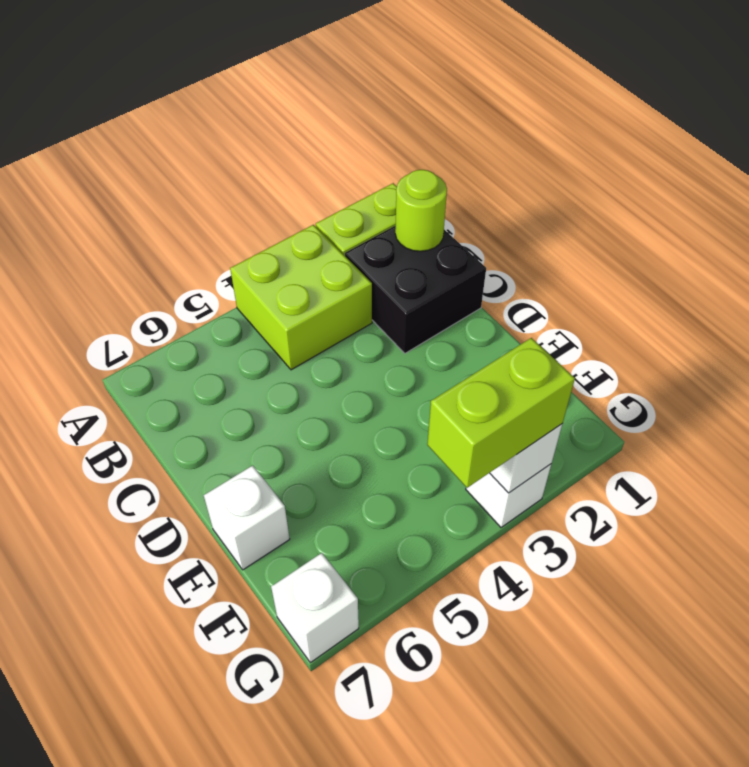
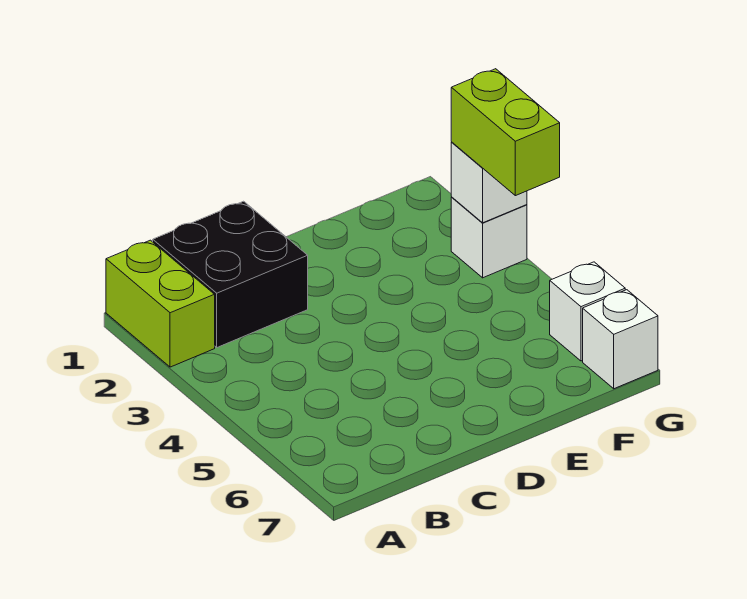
lime 2x2 brick [230,225,372,370] -> none
lime 1x1 round brick [395,170,447,251] -> none
white 1x1 brick [204,466,290,570] -> white 1x1 brick moved to [550,262,625,361]

